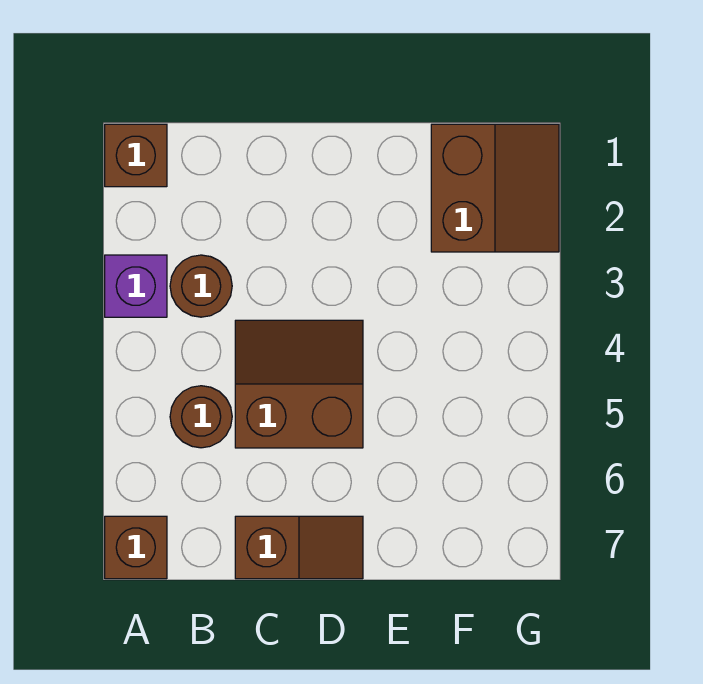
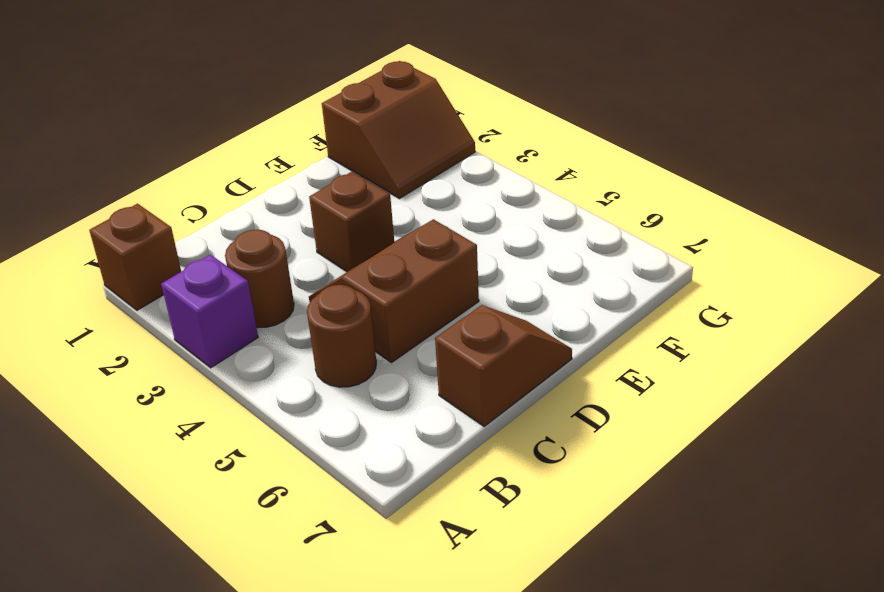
brown 1x1 brick [105,516,167,579] -> brown 1x1 brick moved to [309,172,394,272]
brown 2x2 slope [431,124,559,252] -> brown 2x2 slope turned to [322,61,475,199]

